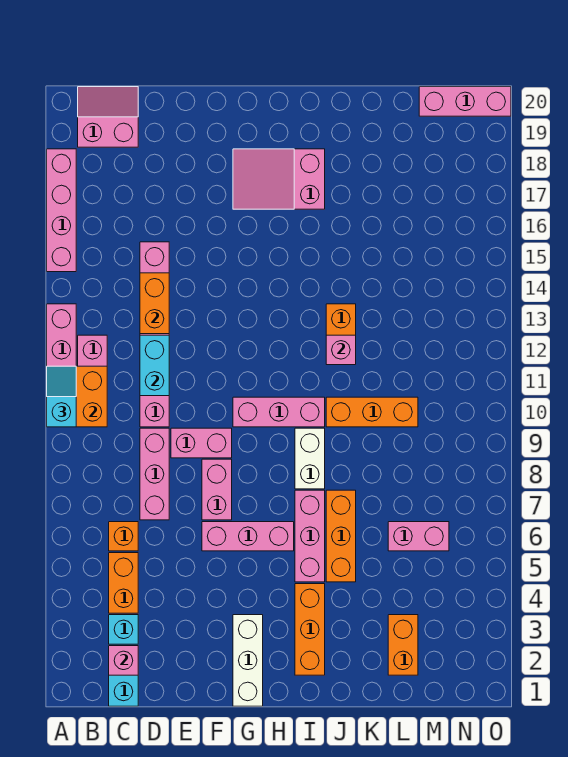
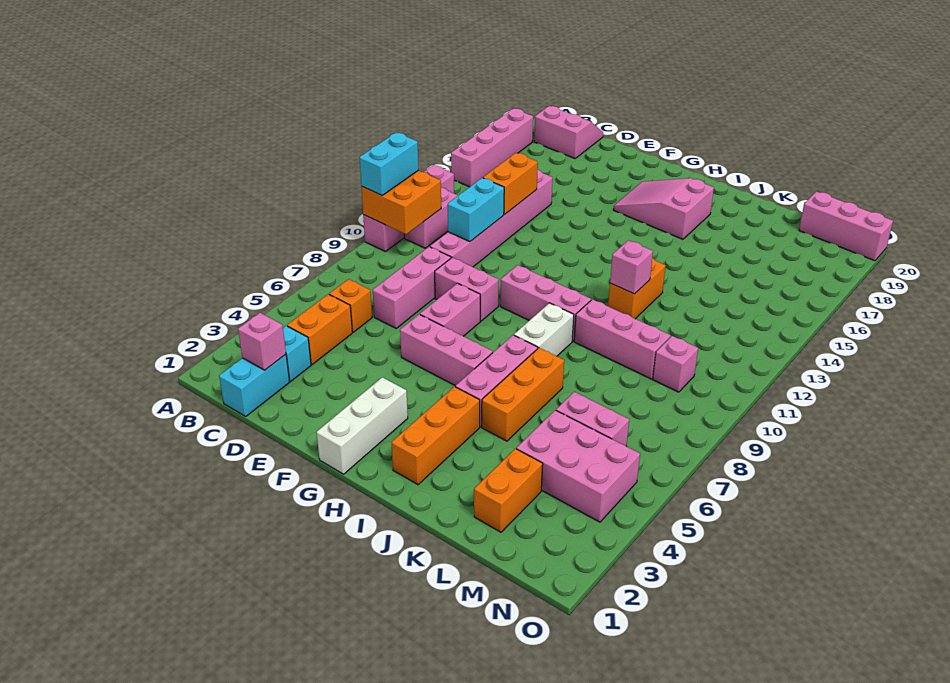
cyan 1x2 slope [47,366,76,427] -> cyan 1x2 brick [359,132,418,196]
orange 1x3 brick [326,397,418,427] -> pink 1x3 brick [574,299,671,379]
none -> pink 2x3 brick [516,410,640,522]
none -> pink 1x1 brick [653,336,698,392]

